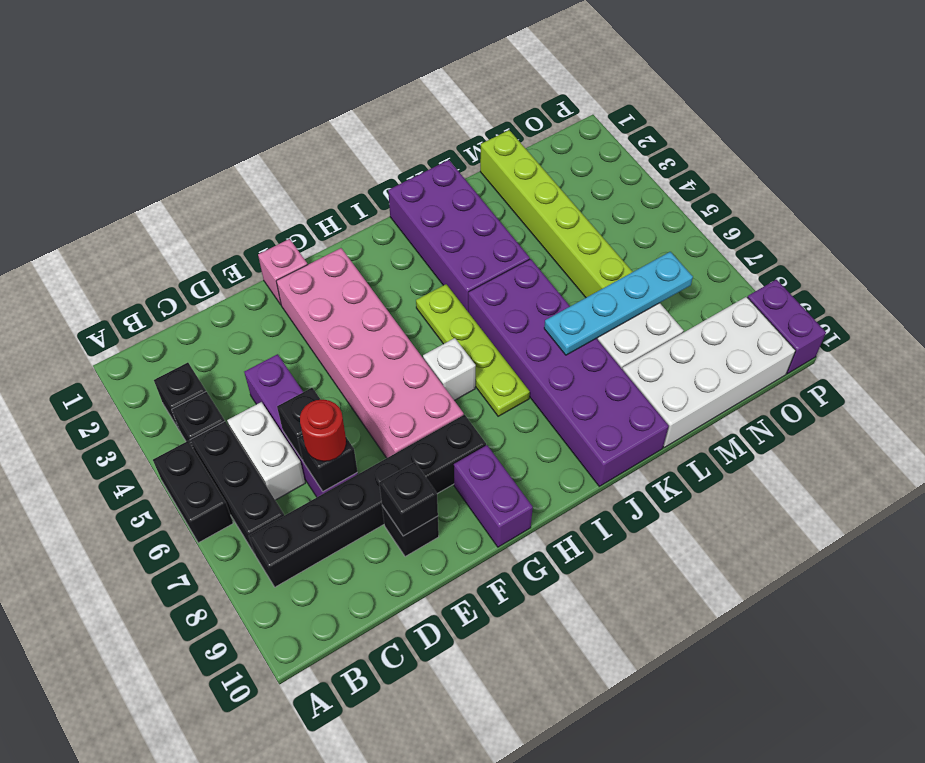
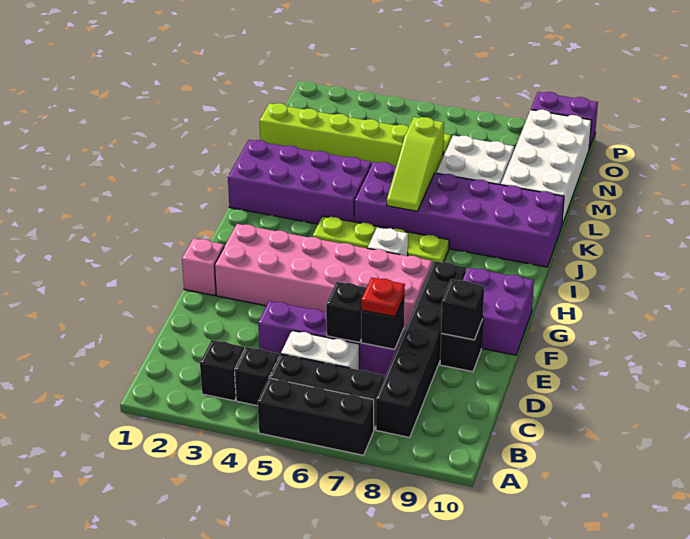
black 1x2 brick [153,441,233,543] -> black 1x3 brick [258,378,374,455]
red 1x1 round brick [300,399,346,461] -> red 1x1 plate [361,278,405,317]
purple 1x2 brick [454,445,533,547] -> purple 2x2 brick [463,268,534,355]
none -> lime 1x3 slope [387,117,444,211]
cyan 1x4 plate [544,252,693,355] -> none

